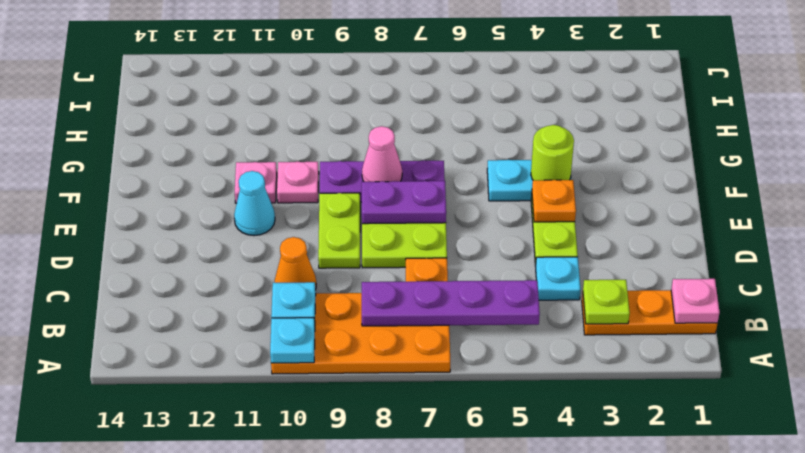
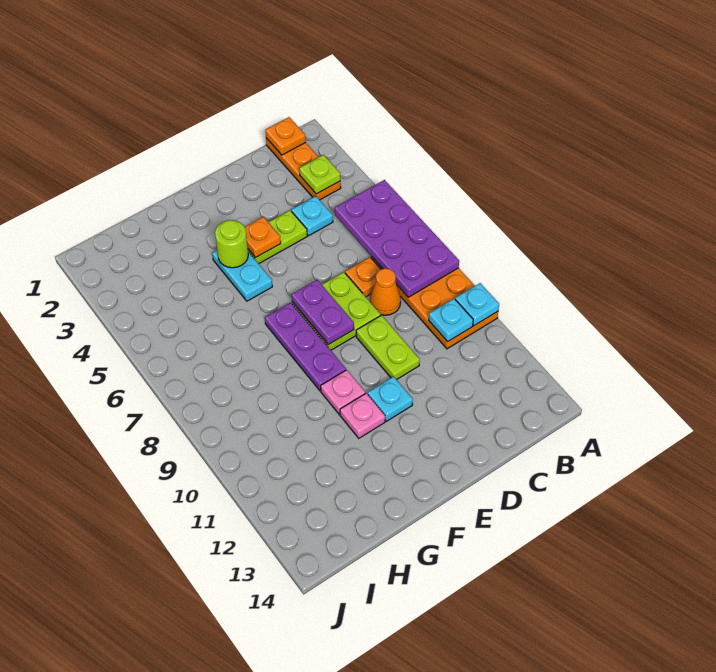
pink 1x1 plate [671,279,720,323] -> orange 1x1 plate [265,117,306,155]
purple 1x4 plate [362,280,540,326] -> purple 2x4 plate [335,180,459,297]
orange 1x1 cone [275,237,316,290] -> orange 1x1 cone moved to [370,268,401,315]
lime 1x2 plate [318,193,360,268] -> lime 1x2 plate turned to [356,315,420,380]
cyan 1x1 cone [234,171,275,236] -> cyan 1x1 plate [368,377,413,421]
pink 1x1 cone [362,126,402,182] -> none

